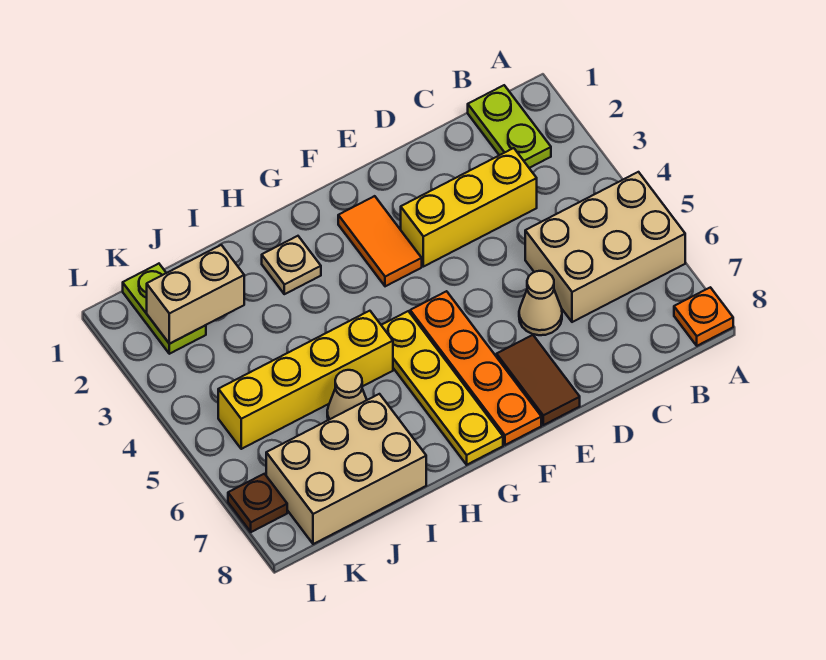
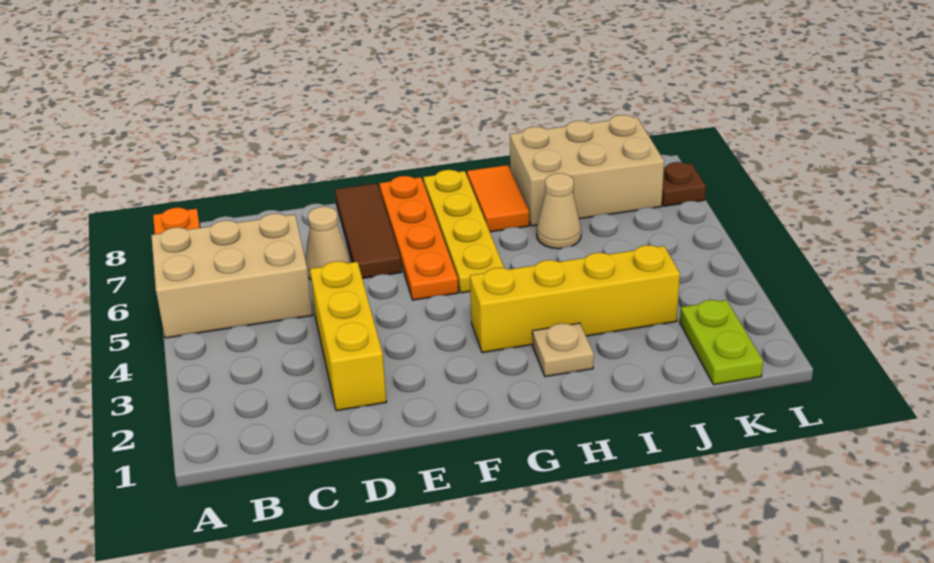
lime 1x2 plate [468,85,551,168] -> none
yellow 1x3 brick [401,148,537,267] -> yellow 1x3 brick turned to [310,261,386,411]
brown 1x2 tile [497,335,580,425] -> brown 1x3 tile [335,183,401,279]
orange 1x2 tile [338,196,422,286] -> orange 1x2 tile moved to [467,165,529,232]
yellow 1x4 brick [218,311,393,449] -> yellow 1x4 brick moved to [470,245,680,353]
tan 1x2 brick [147,245,244,344] -> none

